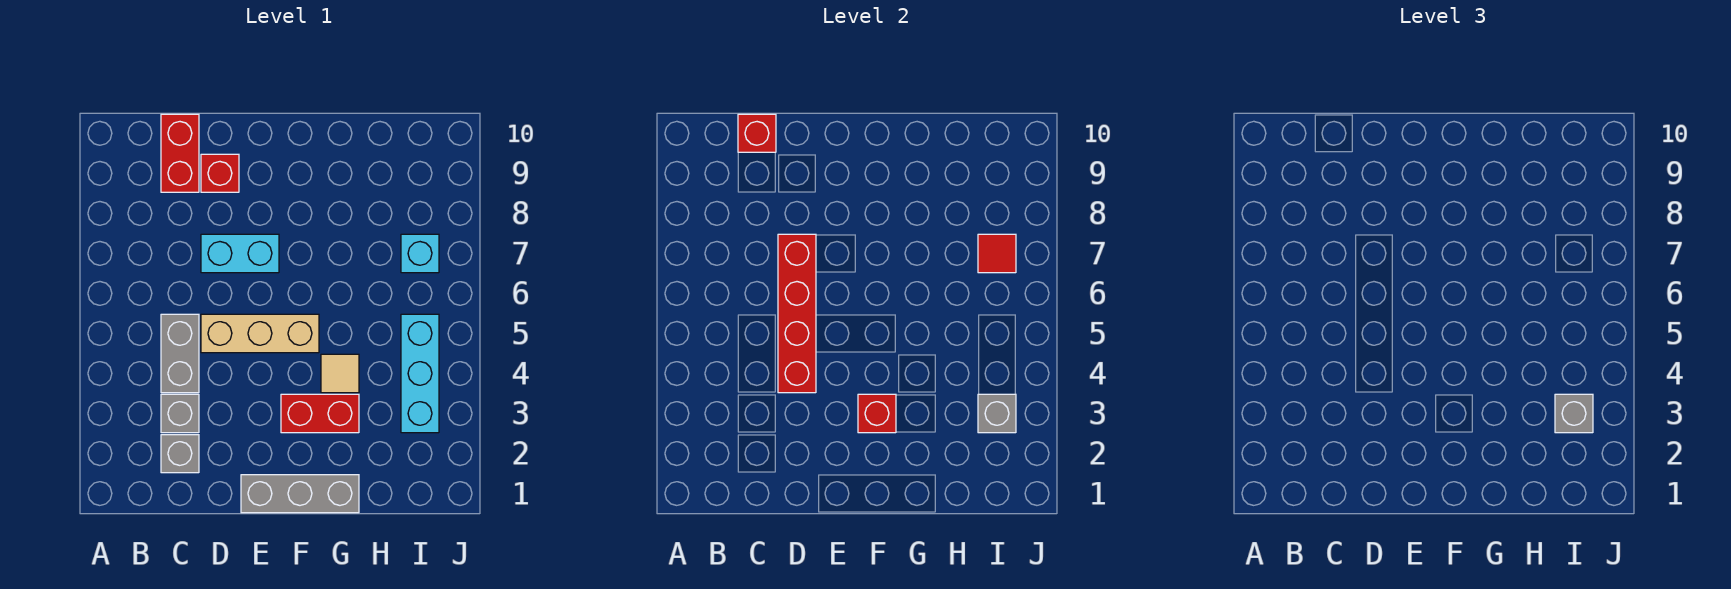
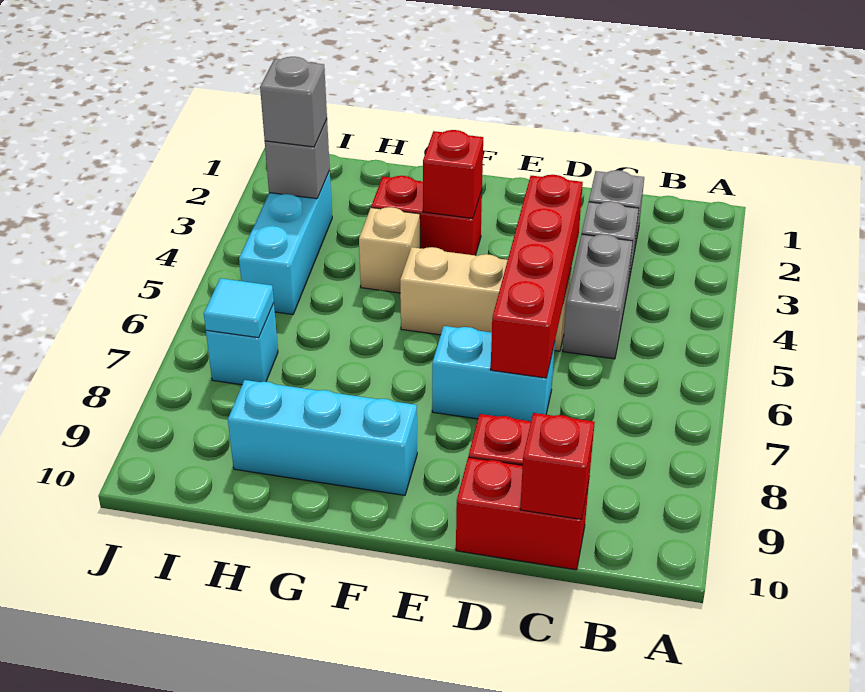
red 1x2 brick [161,114,199,192] -> red 1x2 brick turned to [456,457,590,570]
grey 1x3 brick [241,475,359,513] -> none
none -> cyan 1x3 brick [228,380,417,495]
tan 1x1 tile [321,354,359,393] -> tan 1x1 brick [359,207,420,293]
red 1x1 tile [978,234,1016,273] -> cyan 1x1 tile [204,278,274,338]

